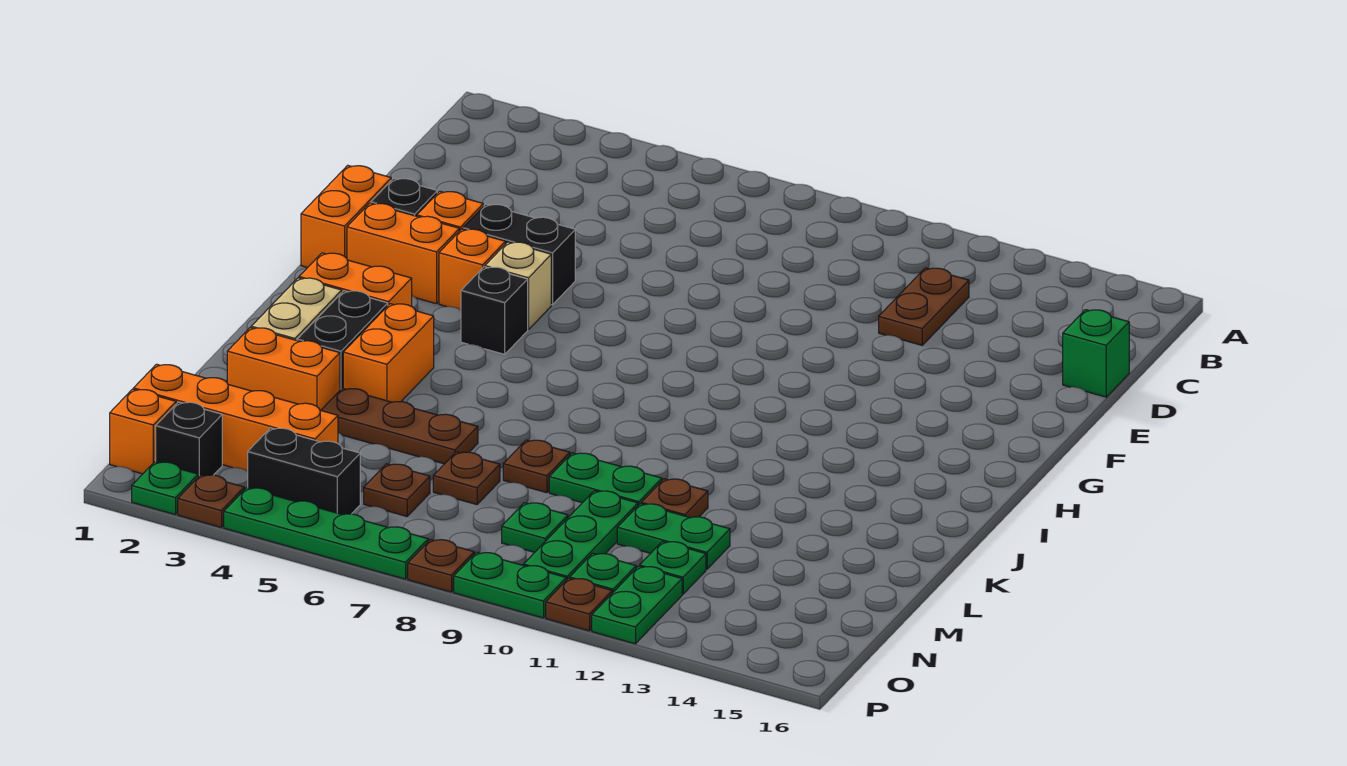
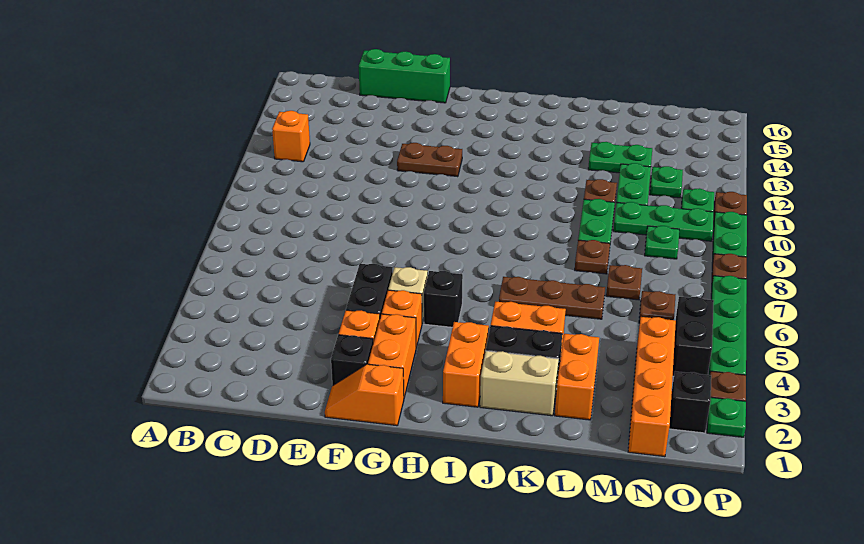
brown 1x2 plate [879,268,969,345] -> brown 1x2 plate moved to [397,143,462,177]
green 1x1 brick [1063,310,1129,397] -> green 1x3 brick [359,49,450,103]
orange 1x2 brick [301,165,391,268] -> orange 1x2 slope [325,364,404,426]
brown 1x3 plate [321,388,478,464] -> brown 1x3 plate turned to [499,277,605,319]
orange 1x1 brick [110,389,176,474] -> orange 1x1 brick moved to [272,111,310,162]
green 1x2 plate [592,566,682,644] -> green 1x2 plate moved to [588,142,652,173]

